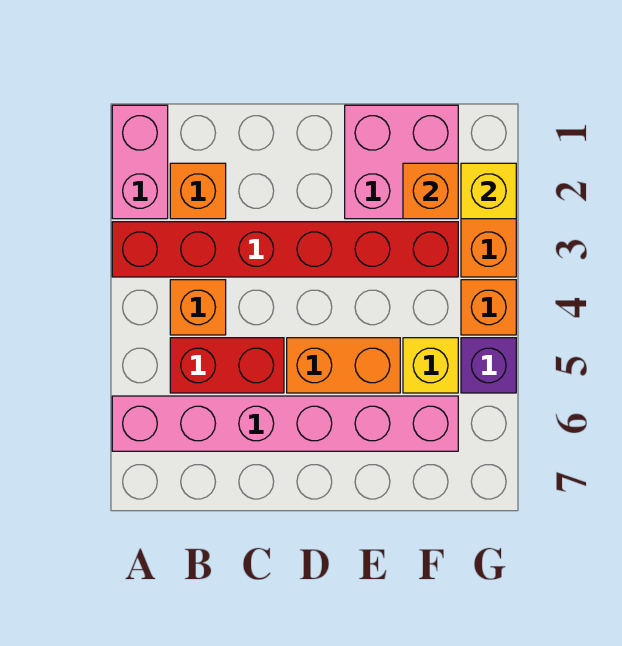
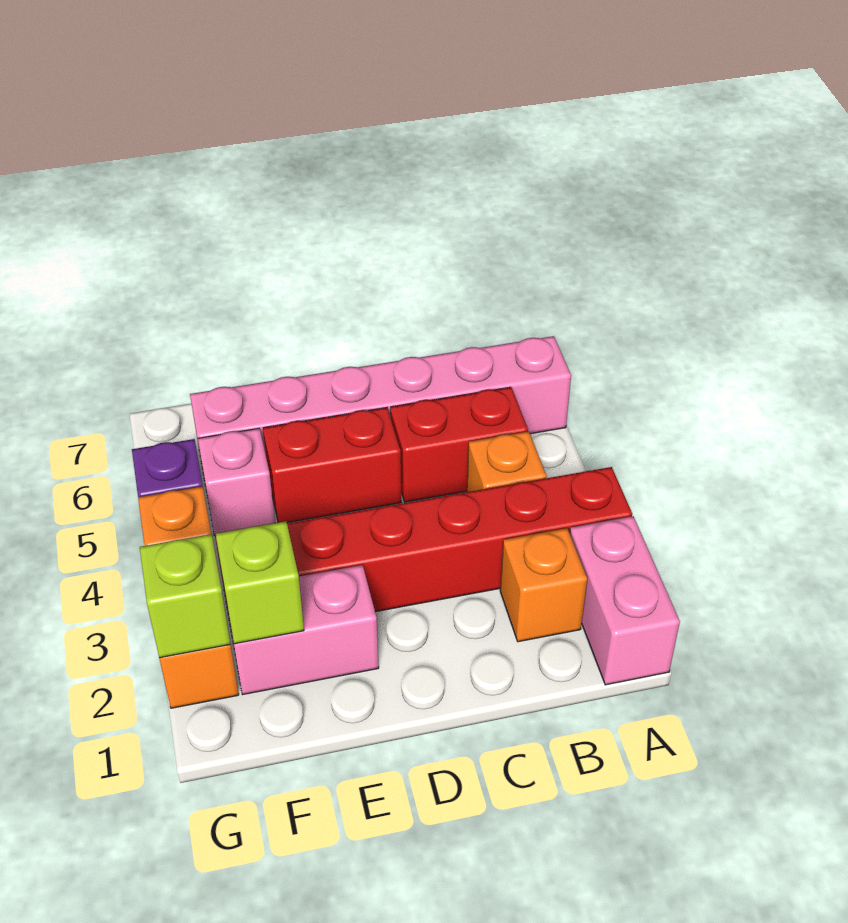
orange 1x2 brick [287,338,400,393] -> red 1x2 brick [263,408,401,523]
pink 2x2 brick [345,105,458,219] -> pink 1x2 brick [226,565,379,695]
orange 1x1 brick [403,163,458,219] -> lime 1x1 brick [216,521,304,644]
yellow 1x1 brick [403,338,458,393] -> pink 1x1 brick [198,428,275,535]
yellow 1x1 brick [461,163,516,219] -> lime 1x1 brick [140,534,230,658]

